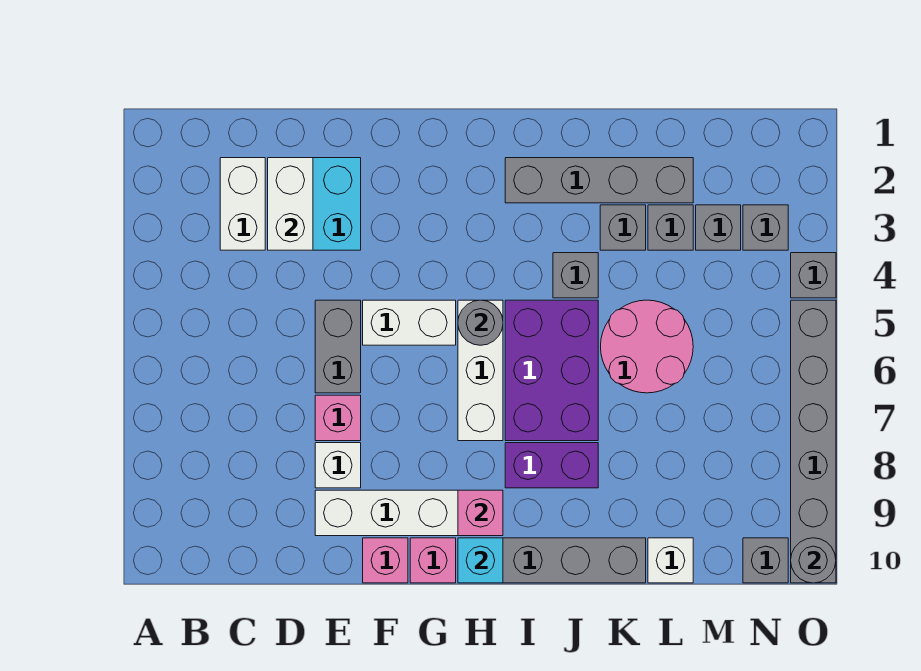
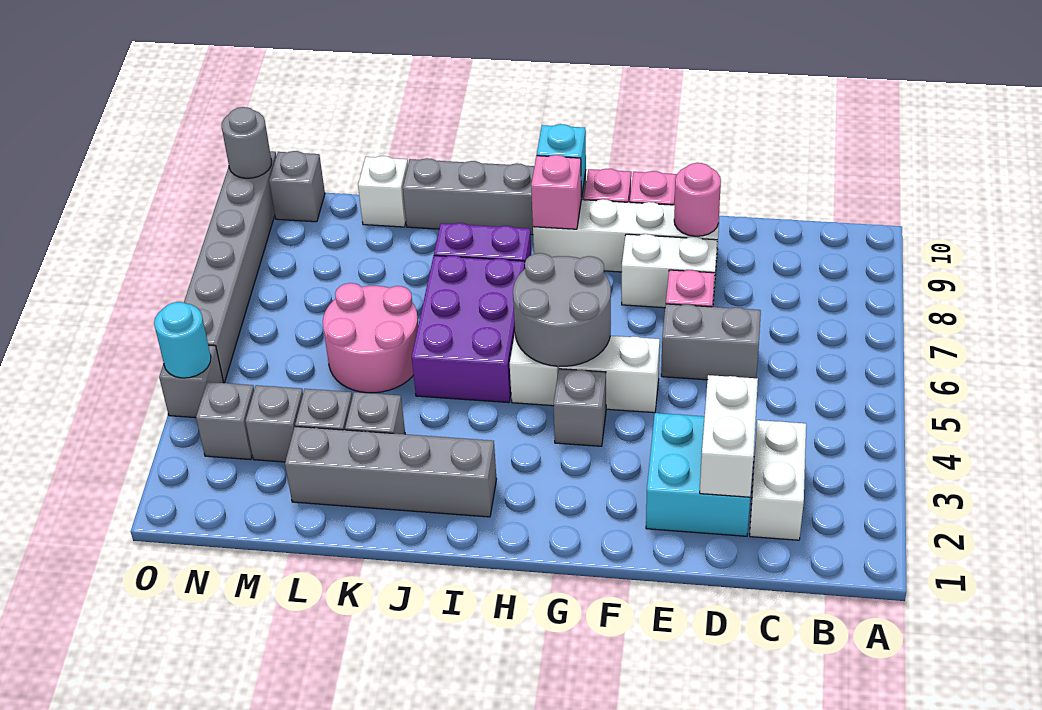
grey 1x2 brick [315,300,361,393] -> grey 1x2 brick turned to [661,304,761,380]
white 1x1 brick [315,443,361,488] -> white 1x2 brick [622,234,717,308]
none -> pink 1x1 round brick [674,163,721,236]
grey 1x1 round brick [458,300,503,345] -> grey 2x2 round brick [513,253,611,367]
grey 1x1 brick [553,253,598,298] -> grey 1x1 brick moved to [554,369,606,446]
none -> cyan 1x1 round brick [154,302,211,378]

